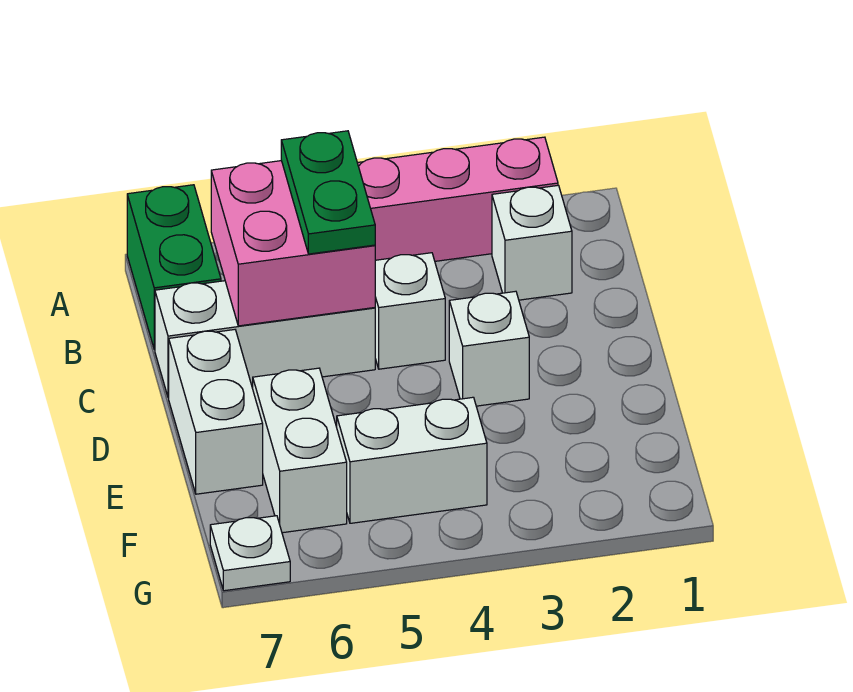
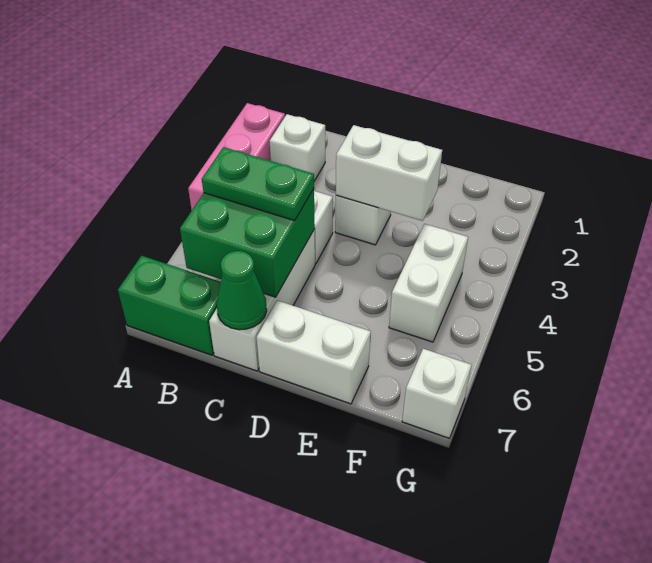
pink 2x2 brick [211,161,375,326] -> green 2x2 brick [180,189,315,297]
none -> green 1x1 cone [217,251,267,330]
white 1x2 brick [253,368,347,533] -> white 1x2 brick moved to [336,125,442,221]
white 1x1 plate [210,516,290,591] -> white 1x1 brick [402,349,471,438]

